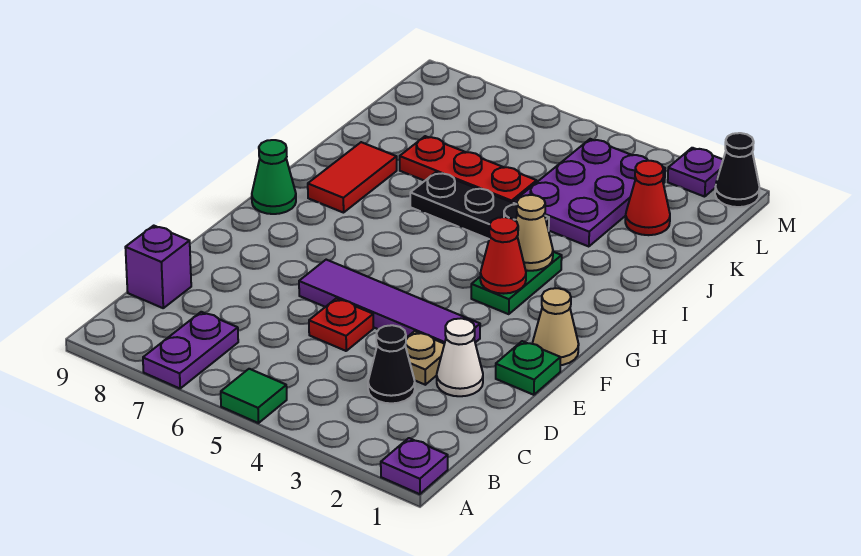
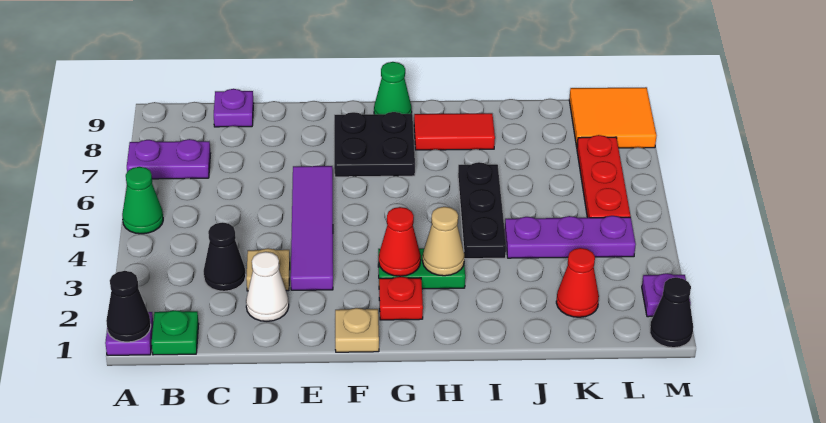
none -> black 1x1 cone [106,271,151,342]
green 1x1 tile [221,369,287,423] -> green 1x1 cone [122,167,163,234]
purple 1x1 brick [125,226,191,308] -> purple 1x1 plate [214,89,254,127]
red 1x1 plate [309,298,373,351] -> red 1x1 plate moved to [379,277,423,320]
green 1x1 plate [496,341,560,395] -> green 1x1 plate moved to [152,310,199,355]
tan 1x1 cone [532,288,579,365] -> tan 1x1 plate [335,308,379,352]
none -> black 2x2 plate [334,112,415,177]
purple 2x3 plate [513,139,665,247] -> purple 1x3 plate [505,216,636,258]
red 1x3 plate [400,136,537,203] -> red 1x3 plate moved to [577,135,630,218]
none -> orange 2x2 tile [569,87,657,148]

